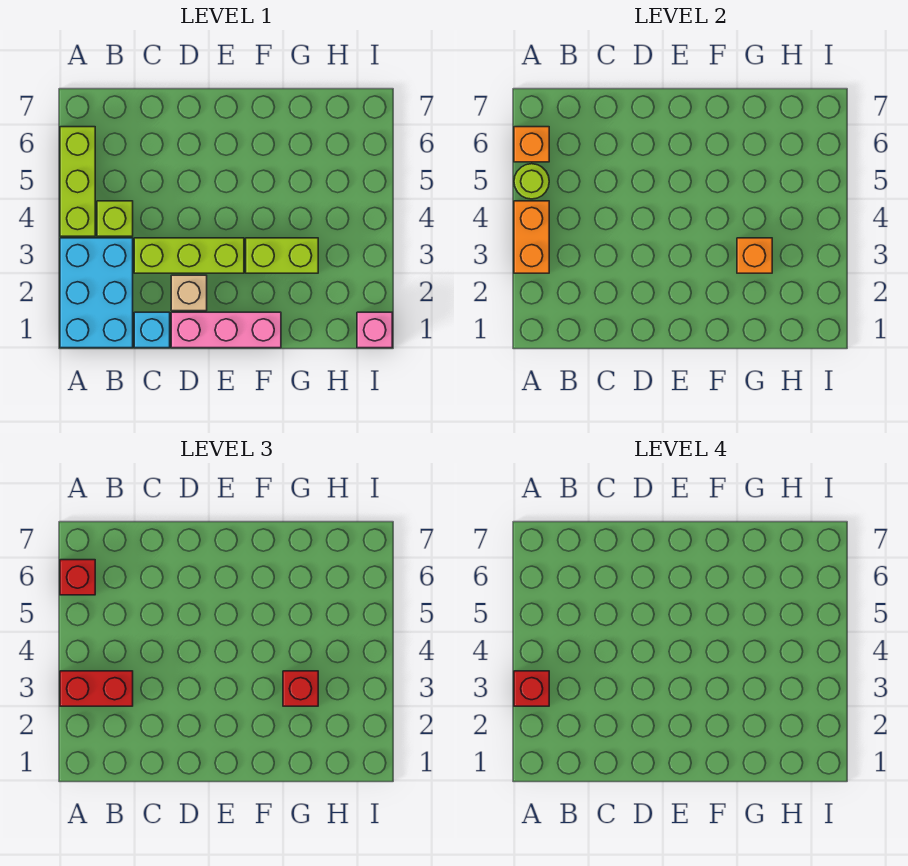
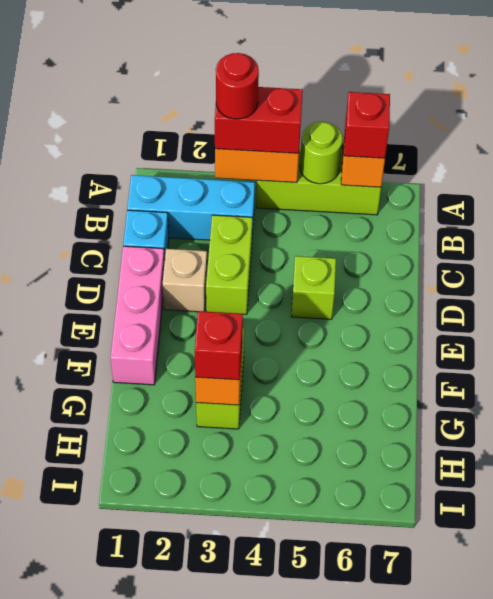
cyan 2x3 brick [60,238,133,348] -> cyan 1x3 brick [127,175,255,240]
red 1x2 brick [60,671,133,706] -> red 1x2 brick turned to [215,87,303,153]
red 1x1 brick [514,671,549,706] -> red 1x1 round brick [216,53,259,119]
lime 1x1 brick [97,201,133,236] -> lime 1x1 brick moved to [291,256,336,319]
lime 1x3 brick [134,238,244,273] -> lime 1x2 brick [206,215,252,314]
pink 1x1 brick [357,312,392,348] -> none

